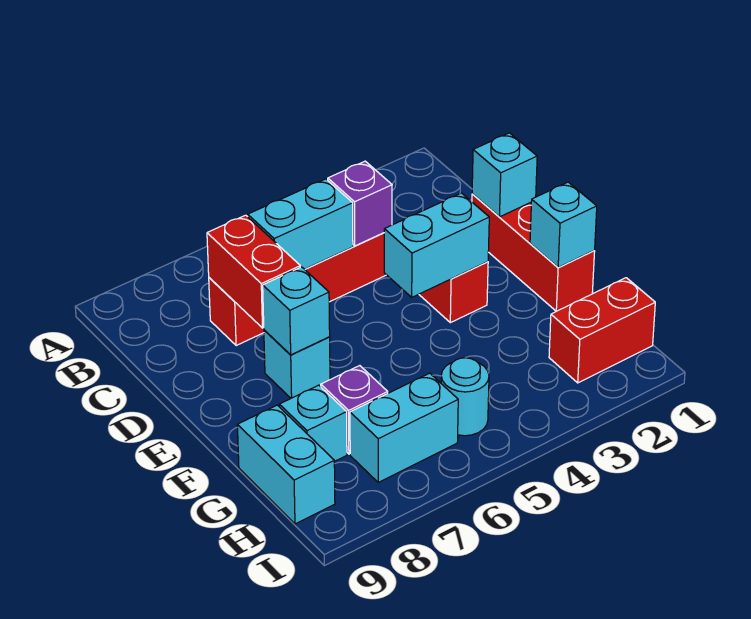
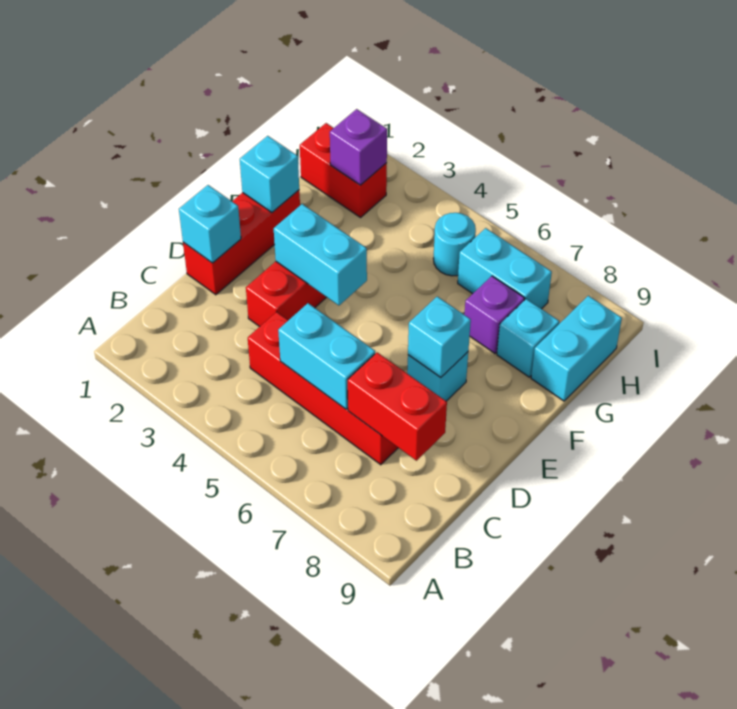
purple 1x1 brick [328,161,392,246] -> purple 1x1 brick moved to [330,109,387,185]
red 1x2 brick [207,215,300,328] -> red 1x2 brick turned to [348,352,447,461]

